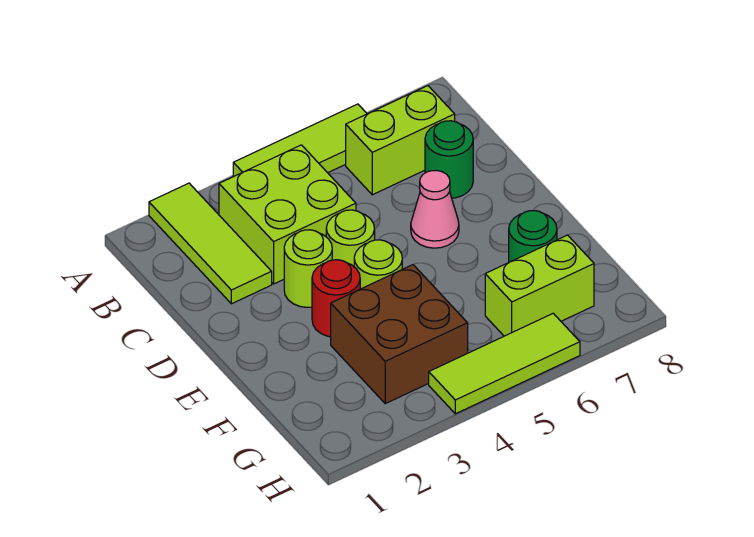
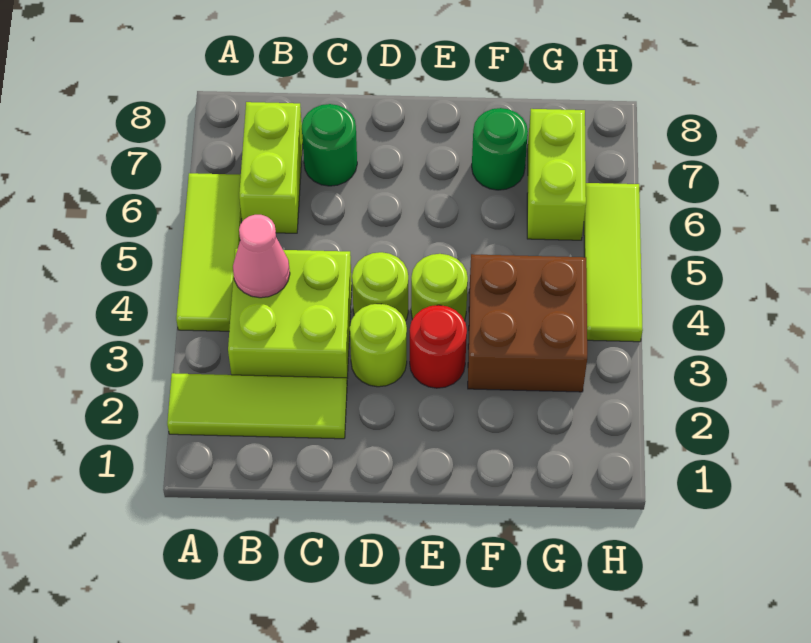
pink 1x1 cone [411,170,459,248] -> pink 1x1 cone moved to [233,215,290,298]

